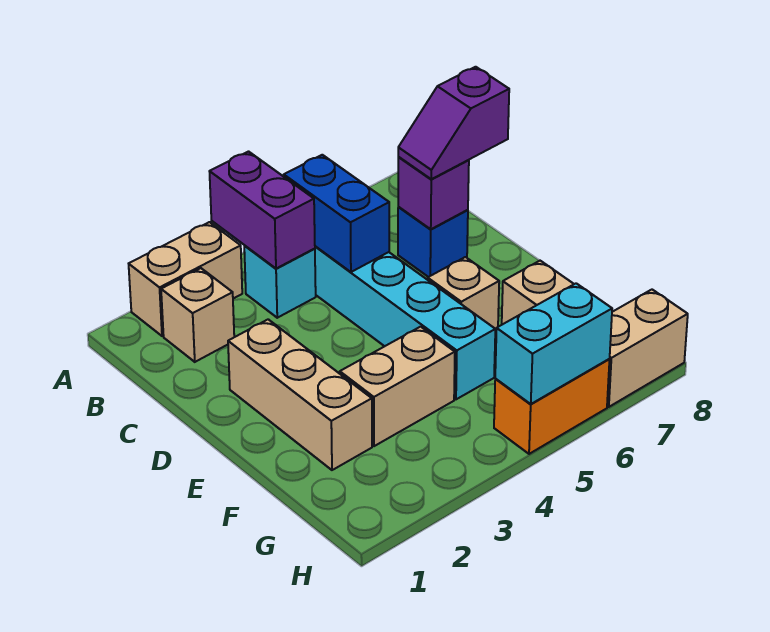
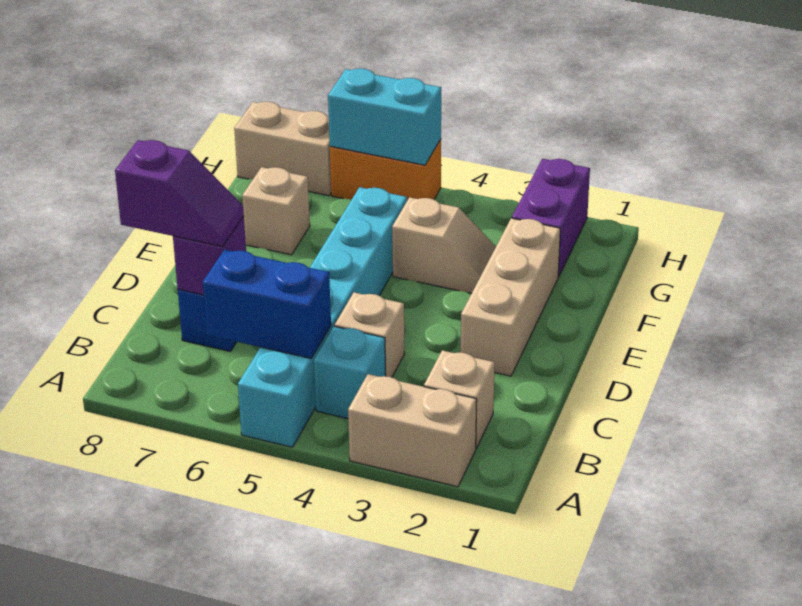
purple 1x2 brick [209,152,315,269] -> purple 1x2 brick moved to [512,159,590,277]
blue 1x2 brick [284,155,389,272] -> blue 1x2 brick turned to [203,249,331,358]
tan 1x1 brick [428,257,499,331] -> tan 1x1 brick moved to [335,292,405,377]
tan 1x2 brick [340,327,455,446] -> tan 1x2 slope [392,197,496,293]

